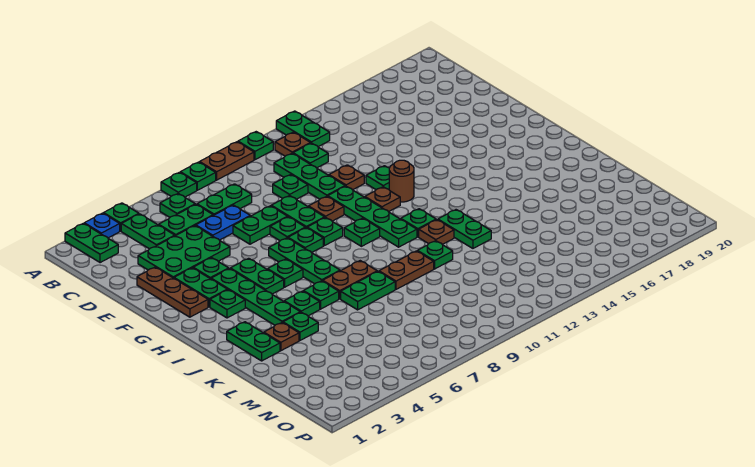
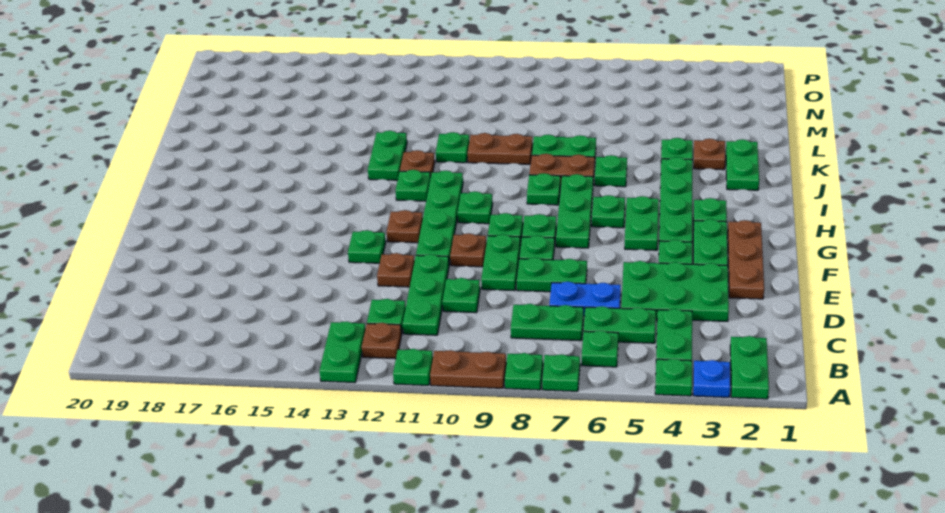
brown 1x1 round brick [389,160,414,202] -> none
green 1x1 plate [284,291,320,316] -> green 1x1 plate moved to [527,173,560,205]

